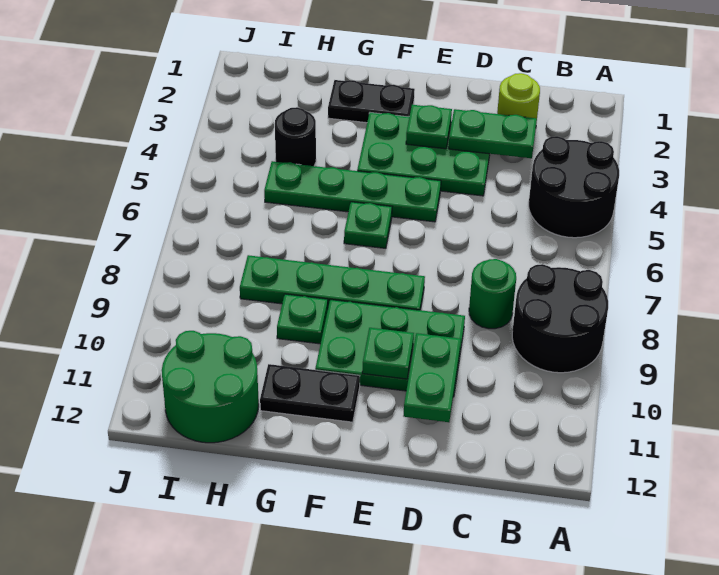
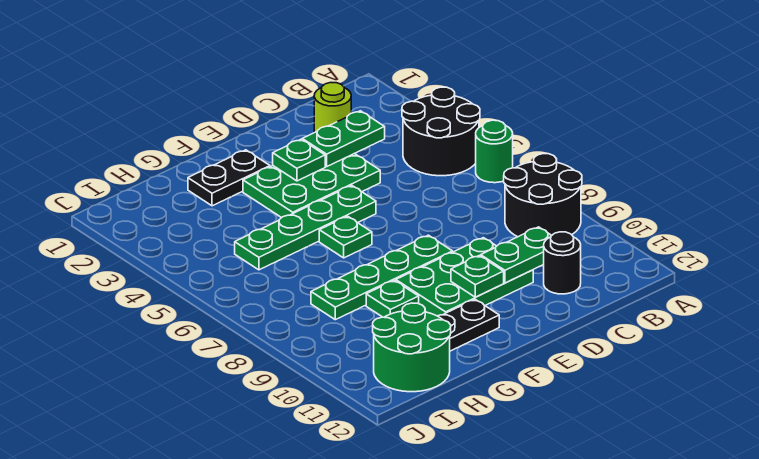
green 1x1 round brick [469,259,516,329] -> green 1x1 round brick moved to [476,120,513,183]
green 1x2 plate [403,333,461,422] -> green 1x2 plate turned to [481,227,552,283]
black 1x1 round brick [275,107,316,166] -> black 1x1 round brick moved to [544,232,581,294]

